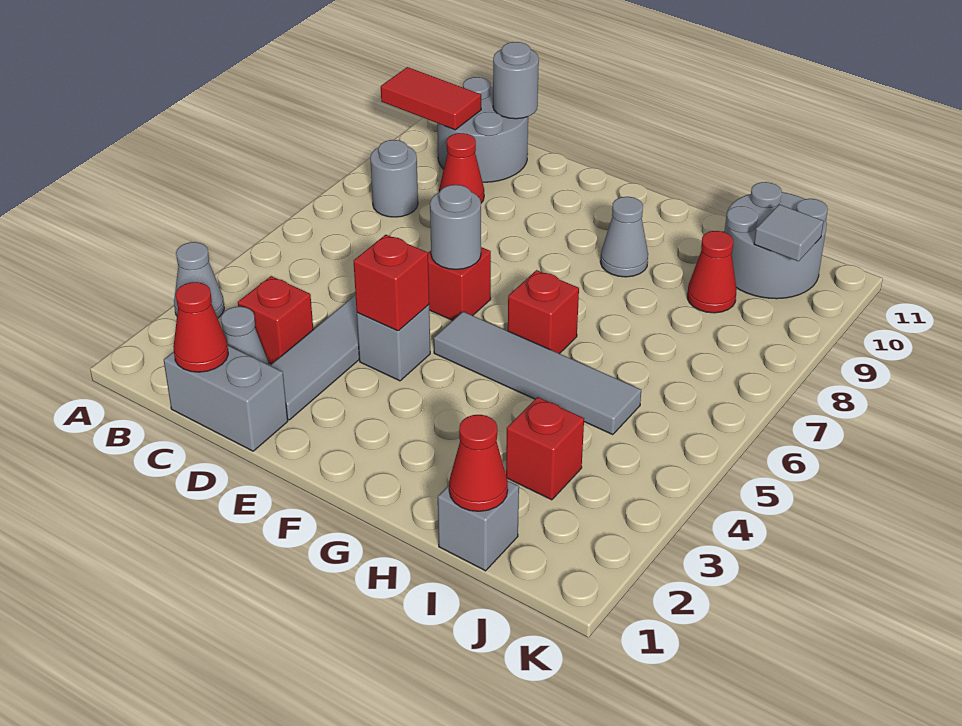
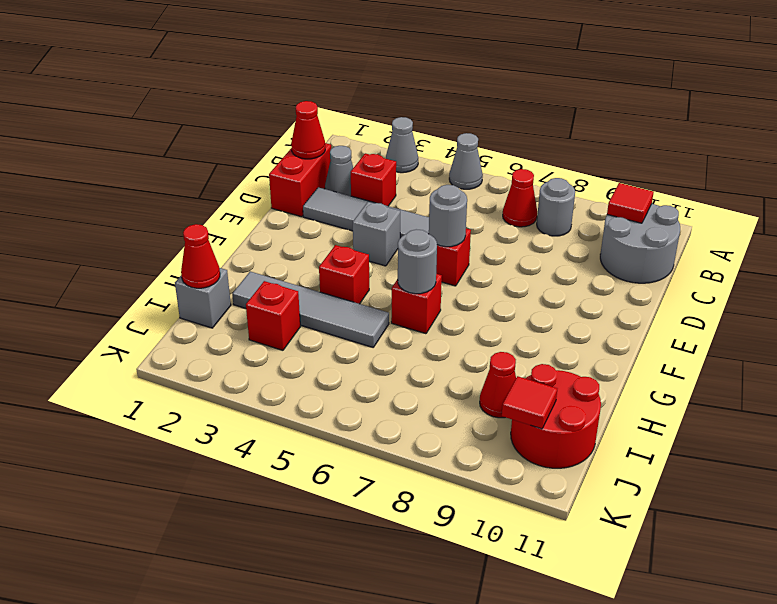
red 1x2 tile [381,67,481,130] -> red 1x1 tile [607,183,654,223]
grey 1x2 brick [164,345,288,451] -> red 1x2 brick [269,143,331,217]
red 1x1 cone [439,133,484,203] -> red 1x1 cone moved to [503,169,537,227]
grey 1x1 round brick [493,42,539,119] -> grey 1x1 round brick moved to [398,229,437,294]
red 1x1 brick [354,235,429,331] -> red 1x1 brick moved to [319,245,369,304]
grey 1x4 tile [434,312,641,435] -> grey 1x4 tile turned to [232,271,389,347]
grey 1x1 cone [600,197,648,277] -> grey 1x1 cone moved to [449,133,483,189]
grey 2x2 round brick [725,182,828,299] -> red 2x2 round brick [511,364,601,468]
grey 1x1 tile [754,204,824,261] -> red 1x1 tile [502,376,557,429]

